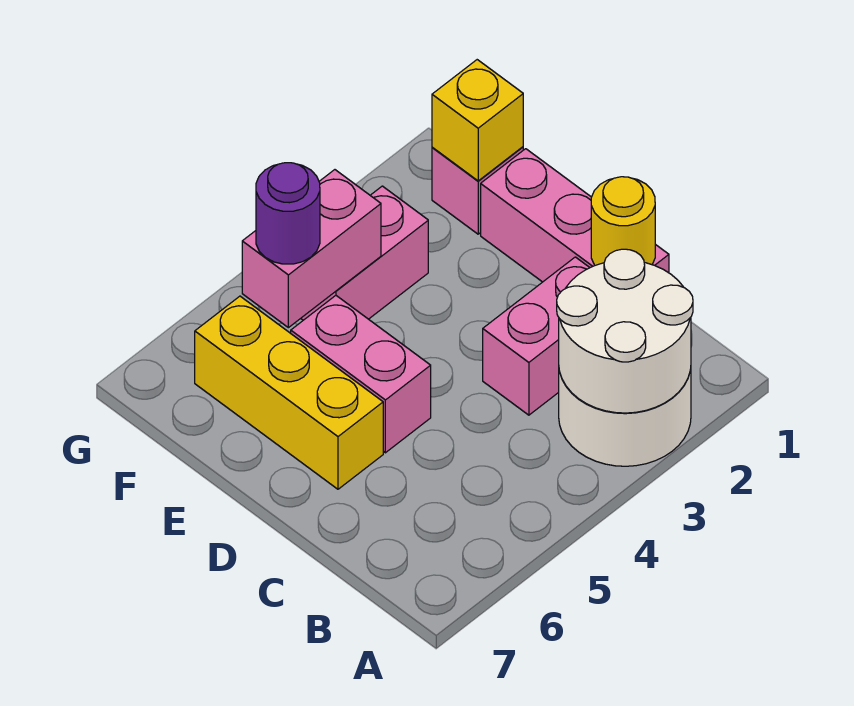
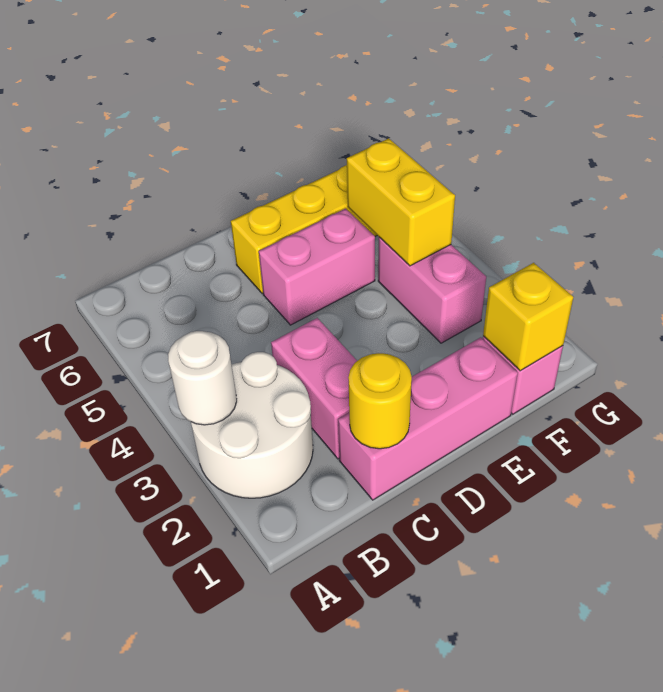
white 2x2 round brick [557,249,693,413] -> white 1x1 round brick [168,331,237,425]
pink 1x2 brick [242,170,381,328] -> yellow 1x2 brick [347,138,455,266]
purple 1x1 round brick [256,163,320,264] -> none

